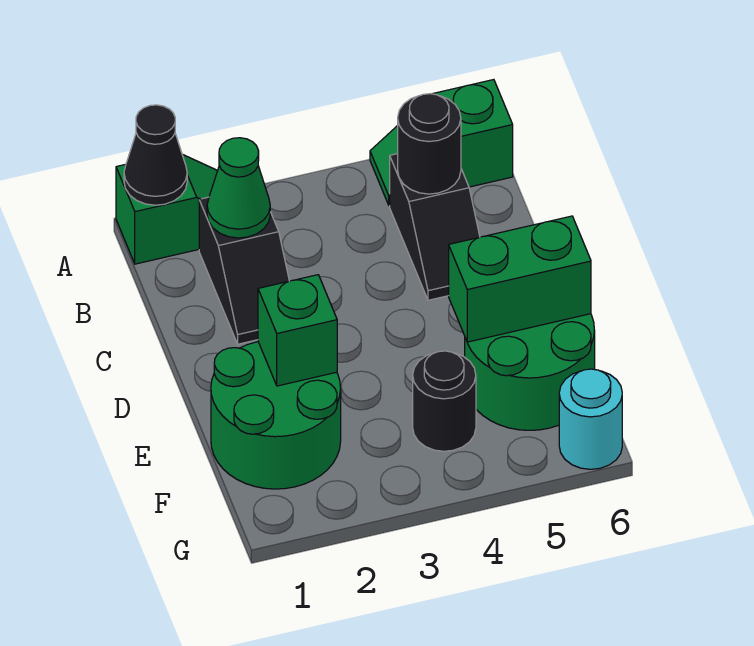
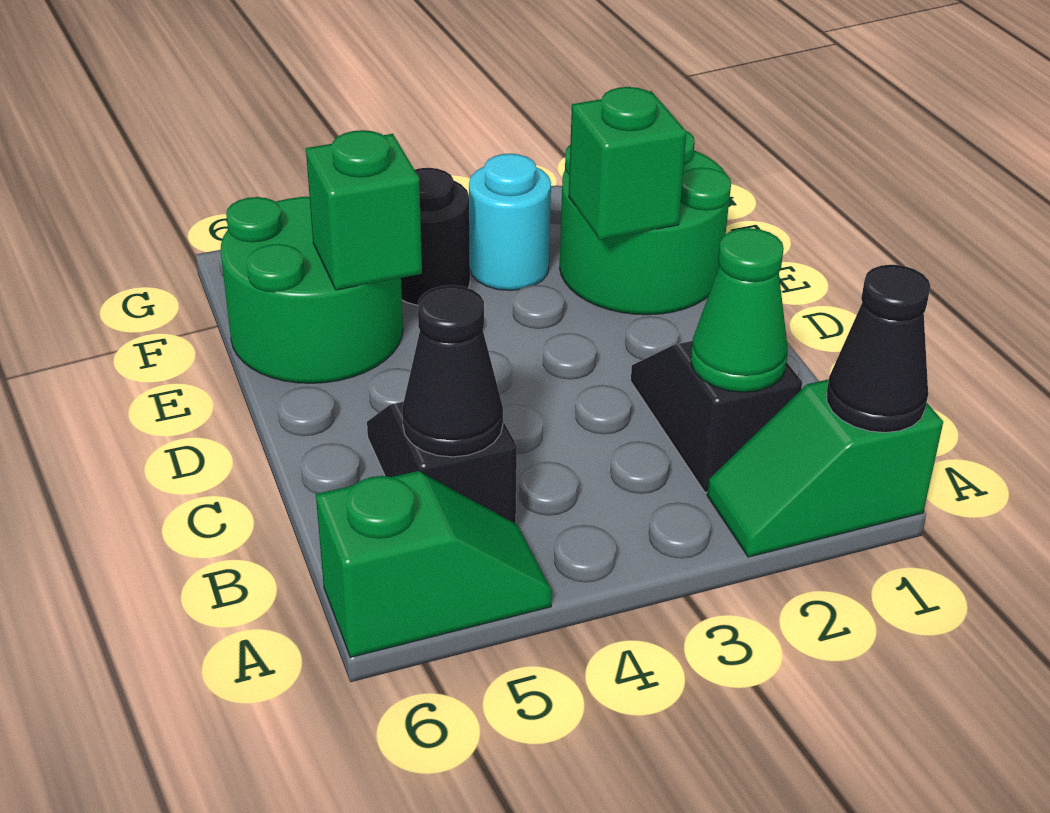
black 1x1 round brick [398,94,461,194] -> black 1x1 cone [402,285,503,457]
green 1x2 brick [449,216,591,342] -> green 1x1 brick [306,130,422,290]
cyan 1x1 round brick [559,369,622,469] -> cyan 1x1 round brick moved to [469,154,551,291]

